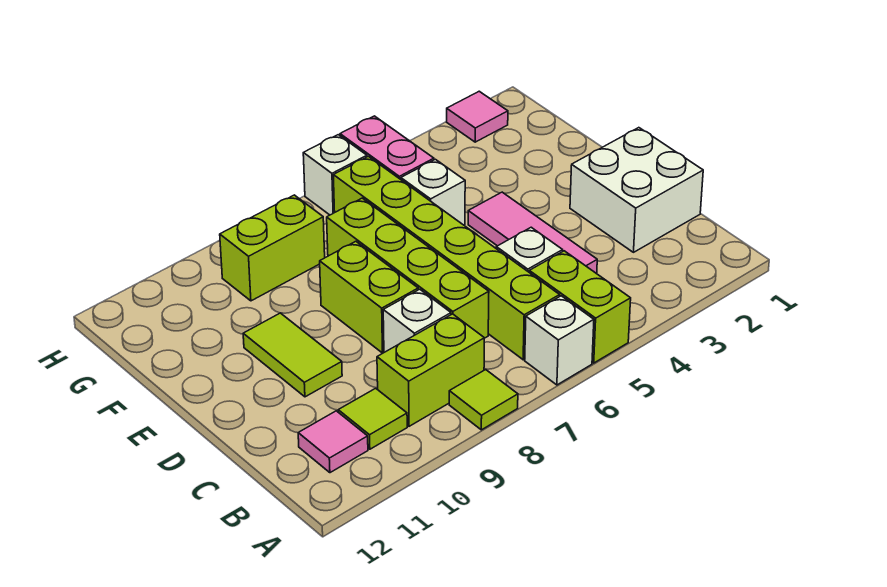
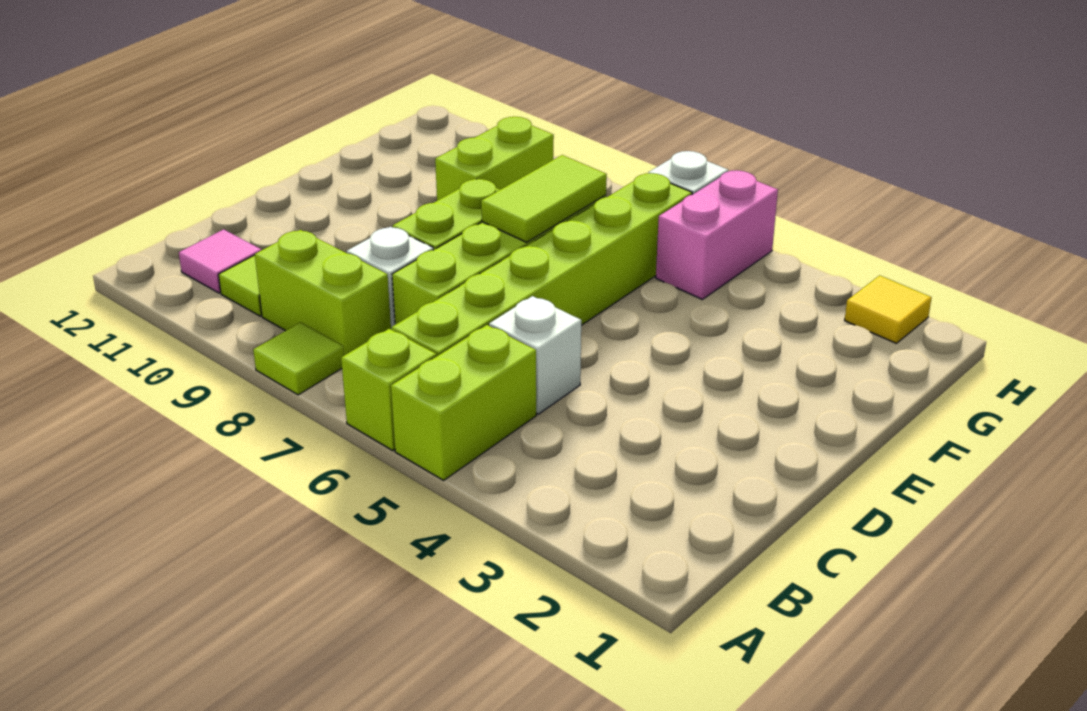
white 1x1 brick [525,296,594,385] -> lime 1x1 brick [341,329,437,451]
white 2x2 brick [570,128,703,252] -> none
pink 1x3 tile [468,192,597,274] -> none
lime 1x2 tile [243,313,342,397] -> lime 1x2 tile moved to [481,155,607,242]
white 1x1 brick [401,159,465,225] -> none
lime 1x2 brick [220,195,325,301] -> lime 1x2 brick turned to [435,117,554,201]
pink 1x1 tile [447,91,508,142] -> yellow 1x1 tile [845,275,932,344]

